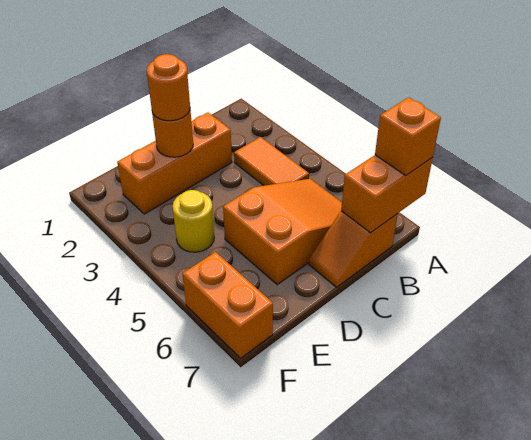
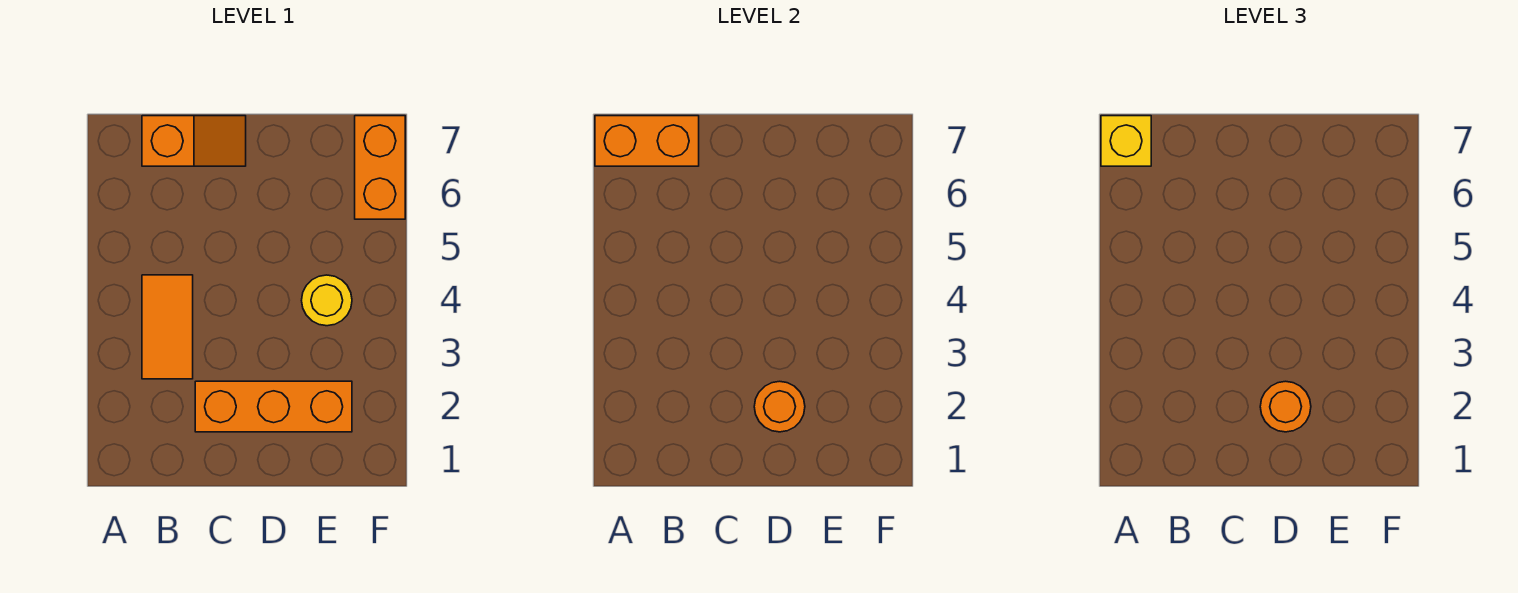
orange 1x1 brick [375,97,441,175] -> yellow 1x1 brick [1101,116,1151,166]
orange 2x3 slope [223,179,342,285] -> none

